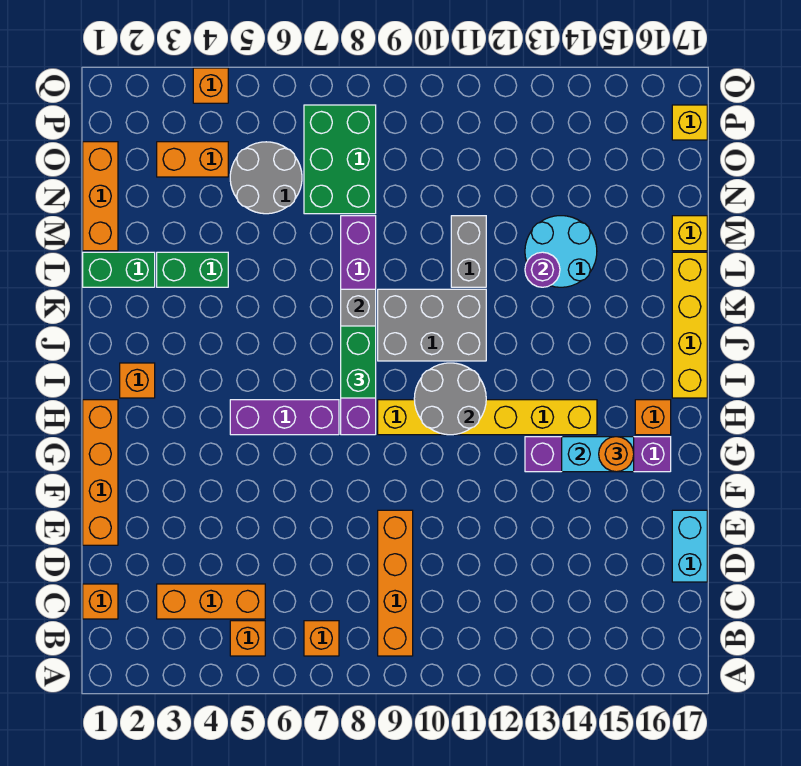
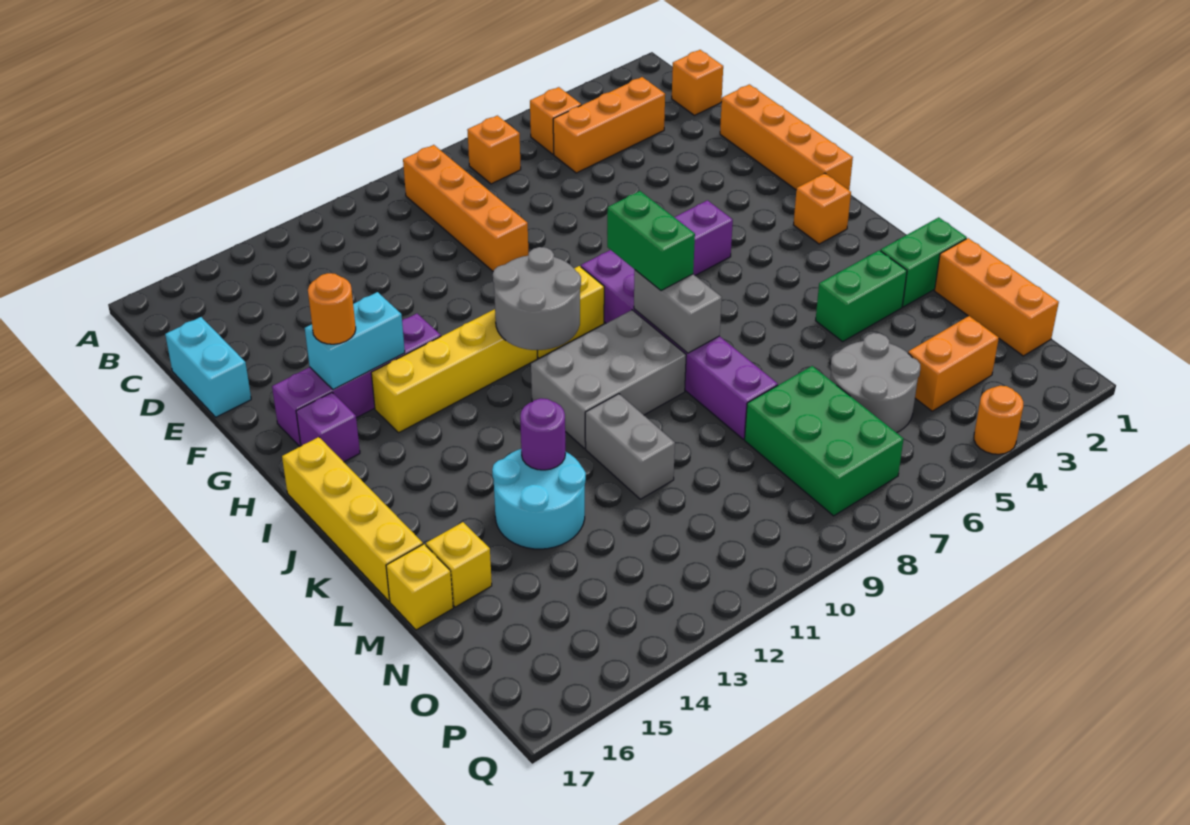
orange 1x1 brick [635,400,671,435] -> purple 1x1 brick [296,393,360,462]
yellow 1x1 brick [672,105,707,140] -> yellow 1x1 brick moved to [426,522,492,607]
orange 1x1 brick [193,68,228,103] -> orange 1x1 round brick [974,386,1023,454]

